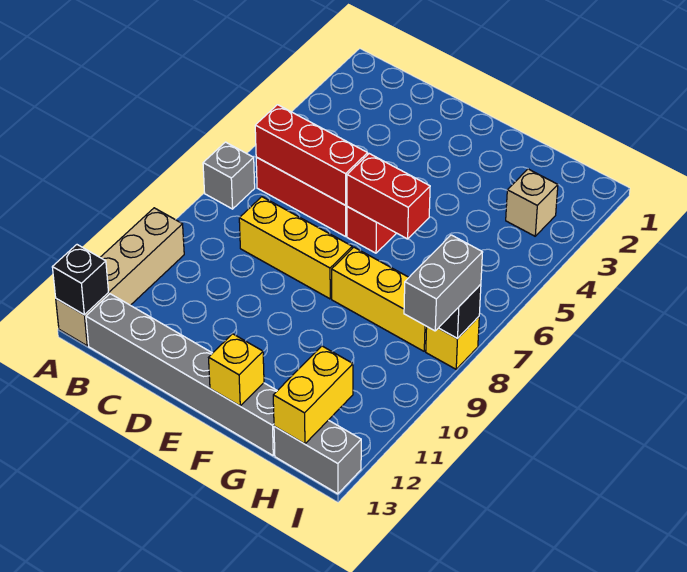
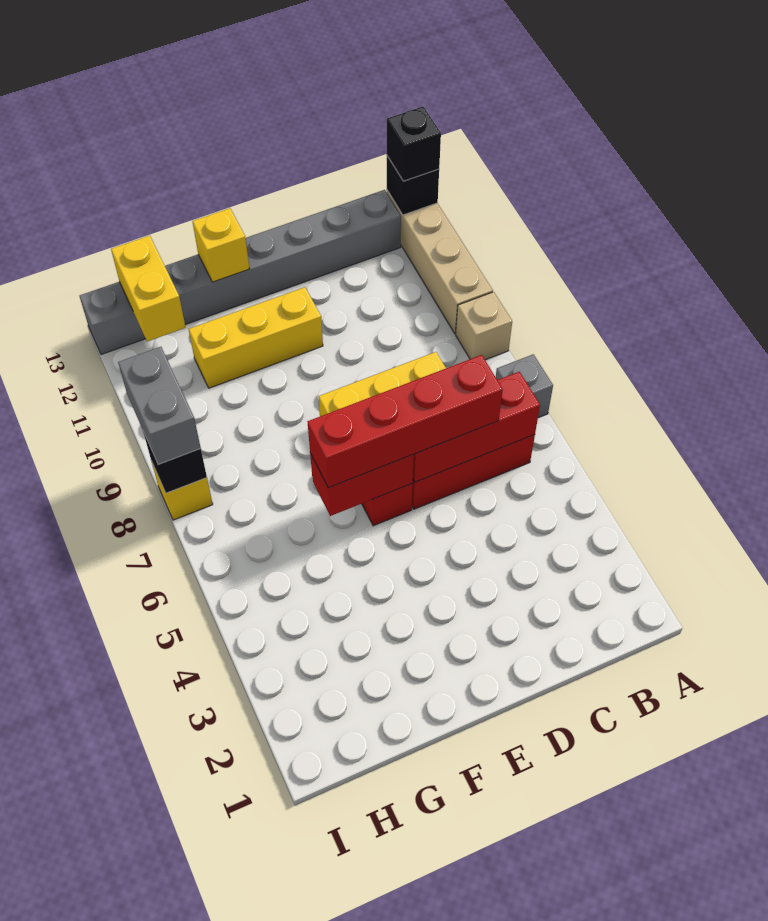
none -> black 1x1 brick [387,107,441,181]
none -> red 1x4 brick [308,355,503,488]
yellow 1x3 brick [332,247,427,351] -> yellow 1x3 brick moved to [189,287,323,388]
tan 1x1 brick [506,169,558,236] -> tan 1x1 brick moved to [456,292,512,360]

